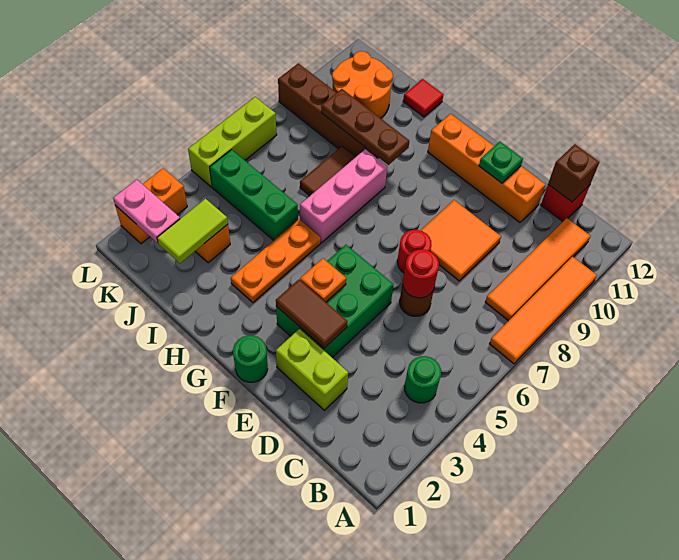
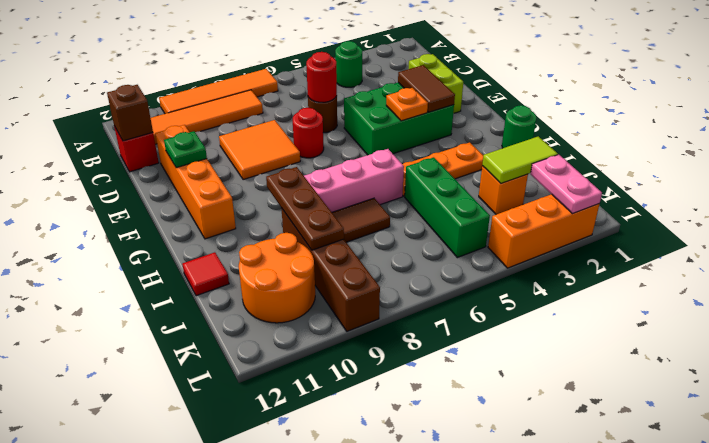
green 1x1 round brick [233,336,268,382] -> green 1x1 round brick moved to [502,105,536,148]
orange 1x2 brick [115,168,187,244] -> orange 1x3 brick [488,194,599,268]
lime 1x3 brick [188,97,277,187] -> none

